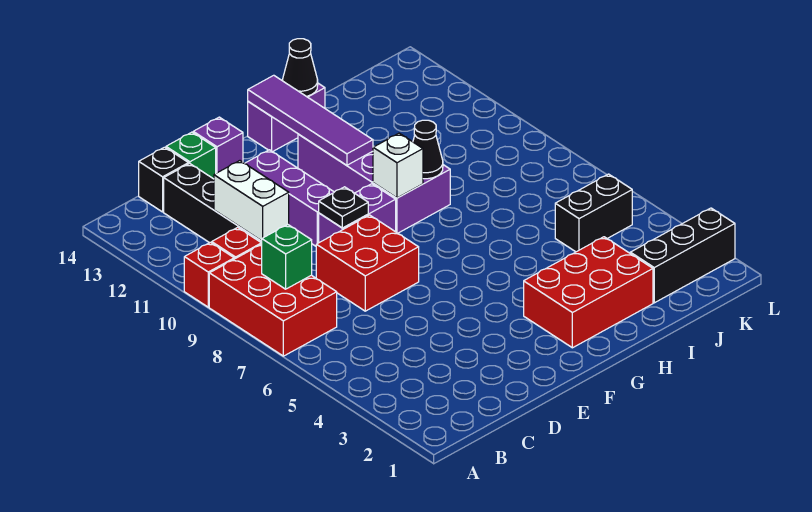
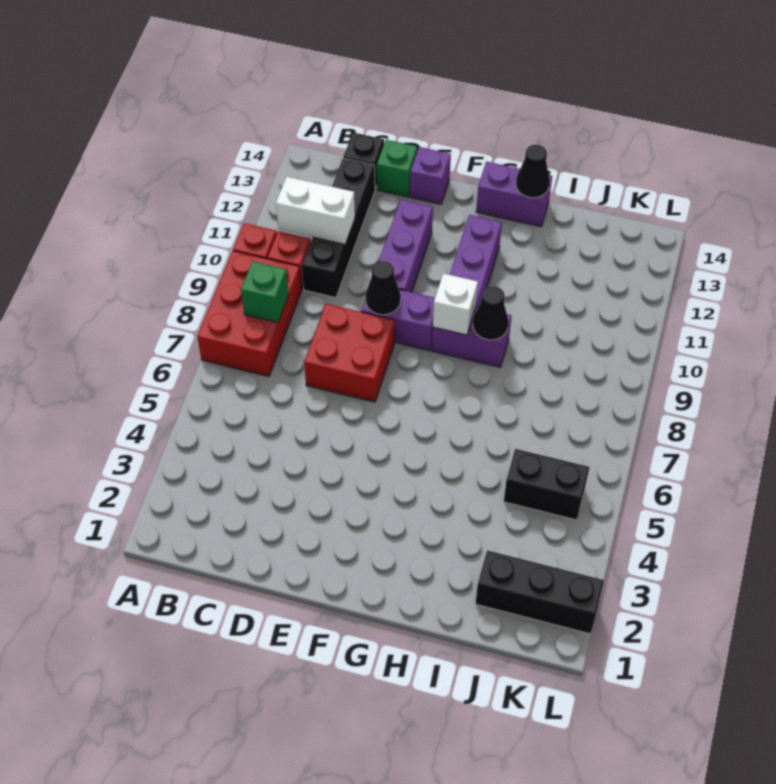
white 1x2 brick [214,161,289,241] -> white 1x2 brick turned to [276,177,355,244]
black 1x1 plate [319,187,368,228] -> black 1x1 cone [366,261,401,315]
red 2x3 brick [524,237,653,348] -> none
purple 1x4 tile [248,75,373,165] -> none

